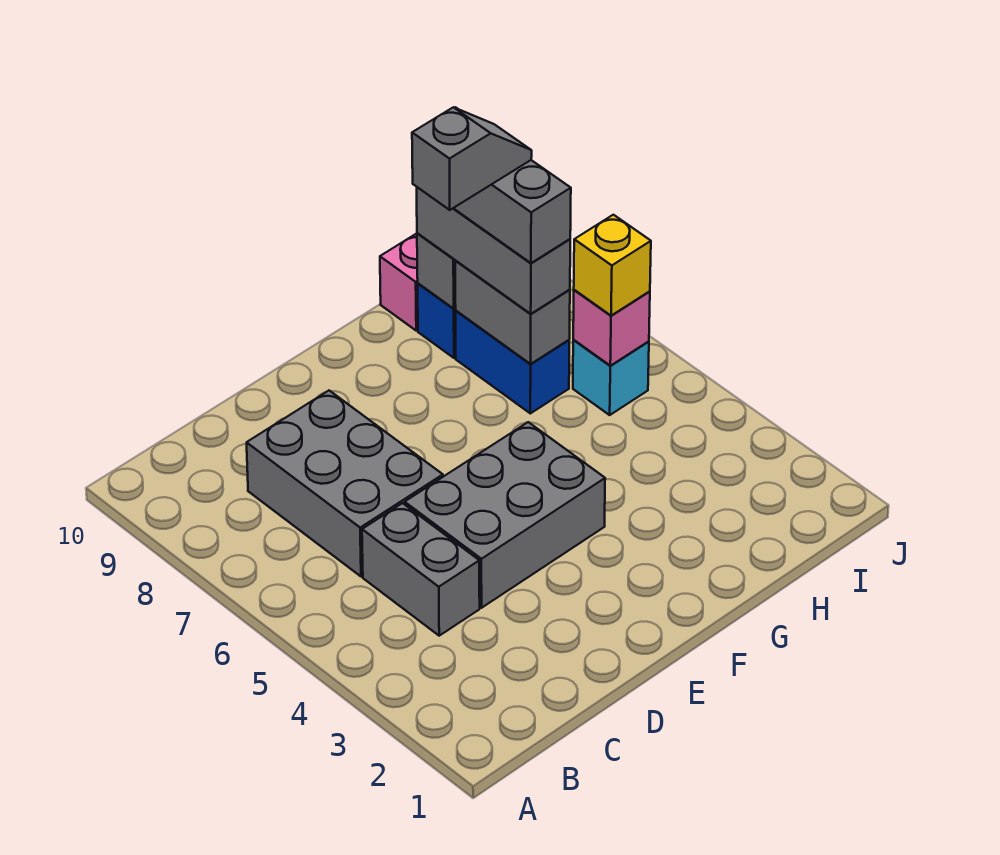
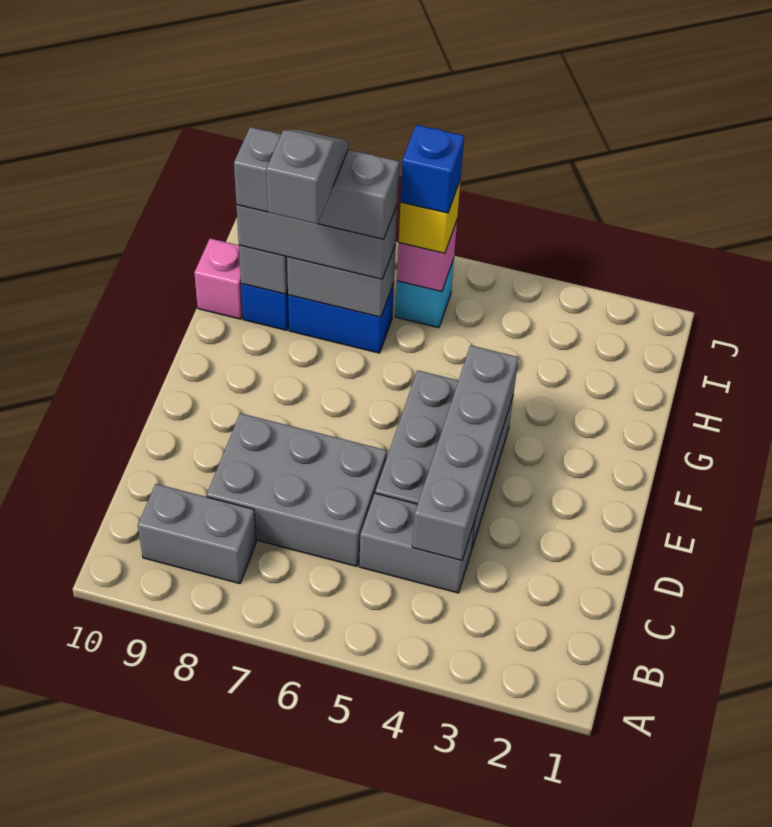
none -> grey 1x2 brick [138,484,256,584]
none -> grey 1x4 brick [412,345,519,560]
none -> blue 1x1 brick [401,125,464,213]

